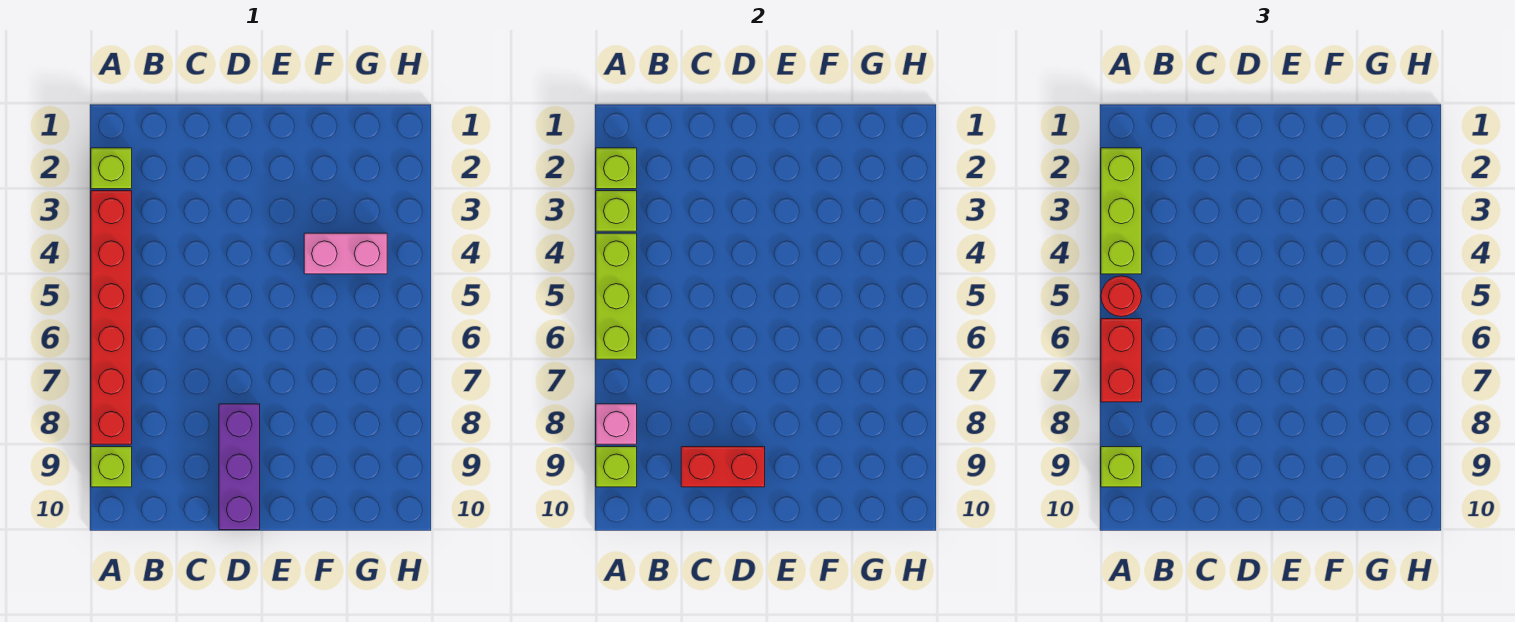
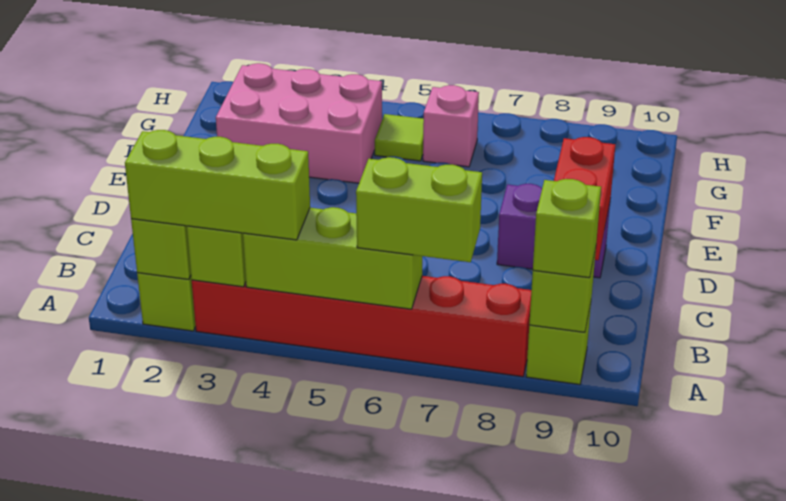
red 1x1 round brick [1101,276,1142,317] -> none
red 1x2 brick [1101,319,1142,402] -> lime 1x2 brick [356,157,482,262]
pink 1x1 brick [596,404,637,444] -> pink 1x1 brick moved to [423,85,479,167]
purple 1x3 brick [219,404,260,530] -> purple 1x2 brick [497,184,611,278]
pink 1x2 brick [304,233,387,274] -> pink 2x3 brick [216,63,382,183]
none -> lime 1x1 tile [375,114,424,161]

